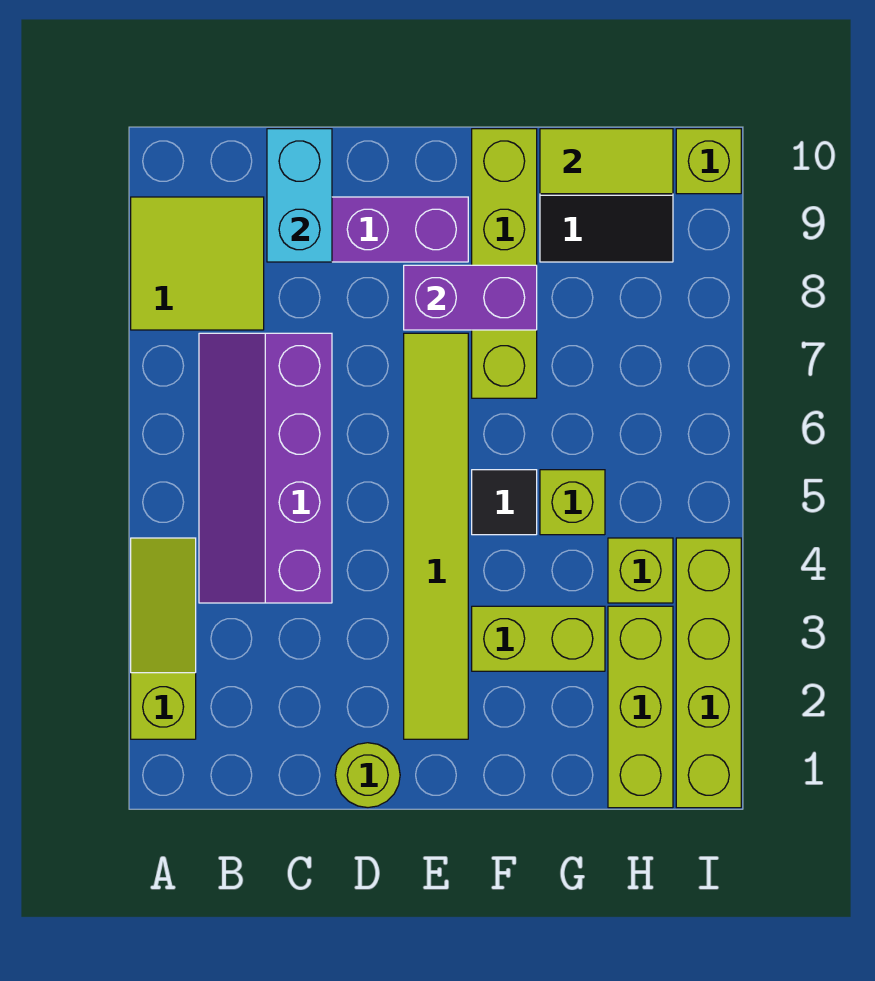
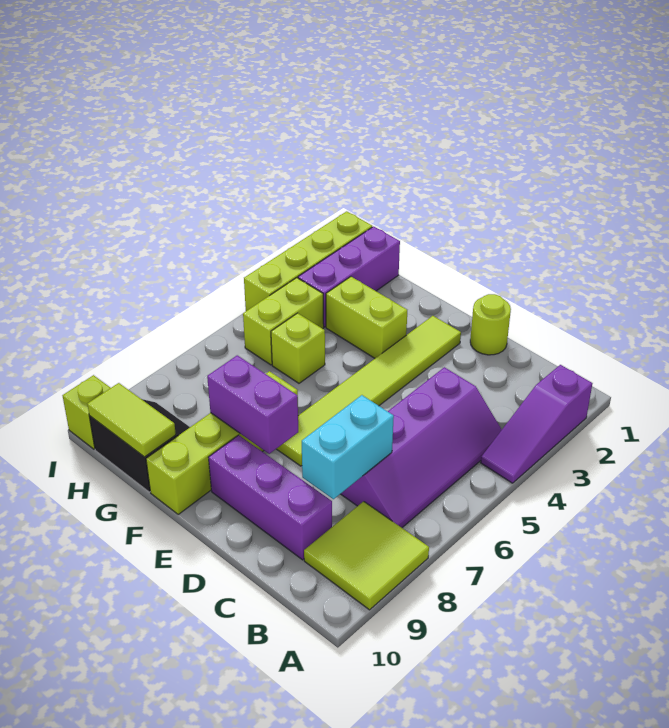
lime 1x3 slope [131,538,196,739] -> purple 1x3 slope [481,365,593,483]
cyan 1x2 brick [267,129,332,262] -> cyan 1x2 brick moved to [302,395,394,499]
black 1x1 tile [472,470,537,535] -> none
lime 1x3 brick [608,606,673,808] -> purple 1x3 brick [298,226,400,327]
lime 1x1 brick [608,538,673,603] -> lime 1x2 brick [243,278,324,365]

